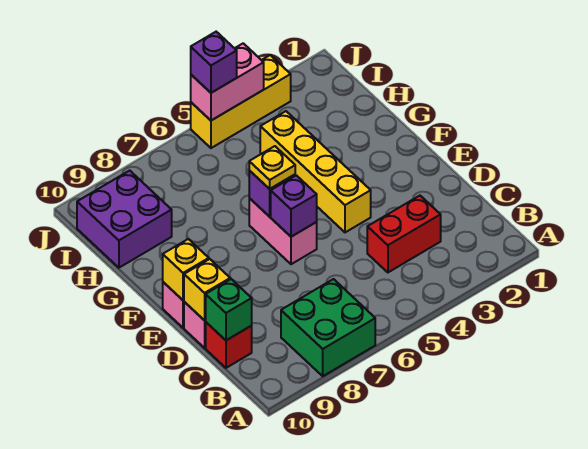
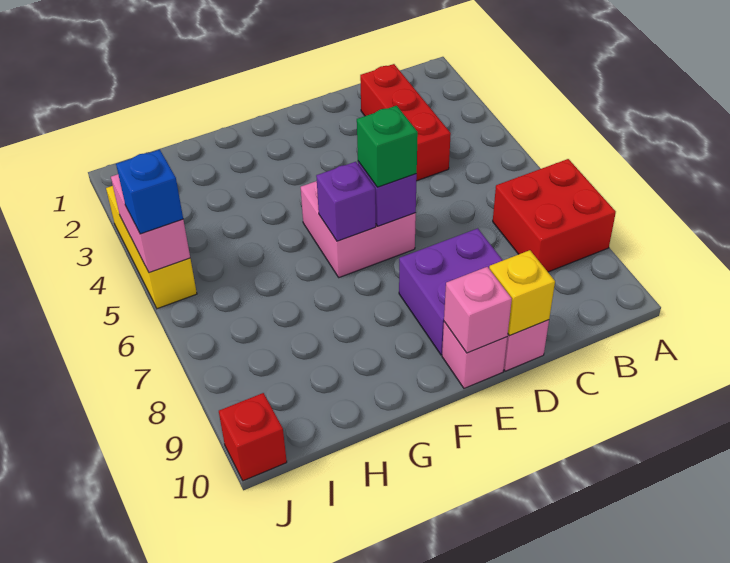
green 2x2 brick [281,279,375,376] -> red 2x2 brick [493,159,616,272]
red 1x2 brick [367,196,441,272] -> red 1x3 brick [360,64,451,181]
red 1x1 brick [206,322,252,368] -> red 1x1 brick moved to [219,393,287,481]
green 1x1 brick [206,279,252,340] -> green 1x1 brick moved to [357,106,418,187]
yellow 1x4 brick [260,111,371,232] -> none
pink 1x2 brick [249,198,317,264] -> pink 2x2 brick [301,181,416,277]
yellow 1x1 brick [163,239,209,300] -> pink 1x1 brick [444,267,512,353]
yellow 1x1 plate [249,146,295,189] -> none
purple 2x2 brick [77,171,172,268] -> purple 2x2 brick moved to [399,228,503,355]
purple 1x1 brick [191,32,237,93] -> blue 1x1 brick [116,150,183,234]

